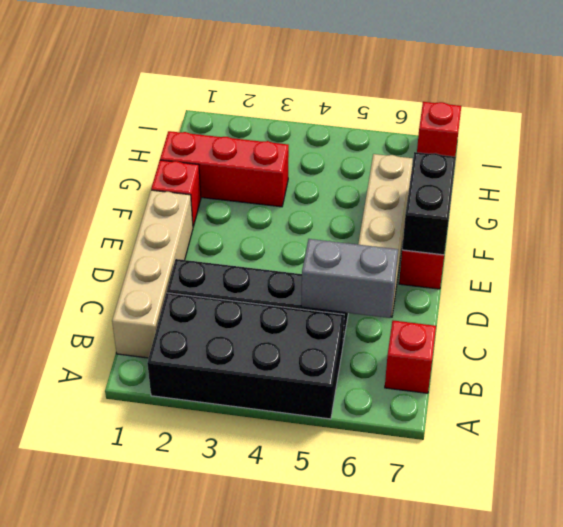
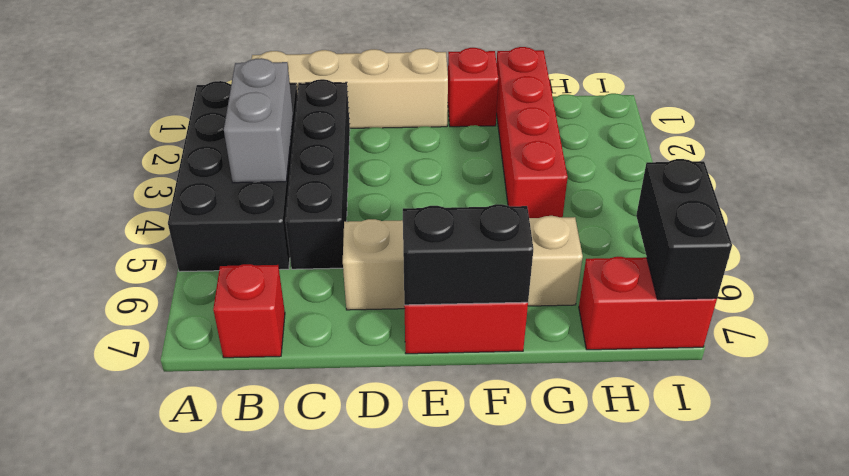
grey 1x2 brick [301,239,398,318] -> grey 1x2 brick moved to [224,58,293,183]
red 1x3 brick [160,131,289,207] -> red 1x4 brick [496,47,568,218]
none -> black 1x2 brick [636,159,732,300]
red 1x1 brick [417,102,461,156] -> red 1x2 brick [579,257,717,350]

